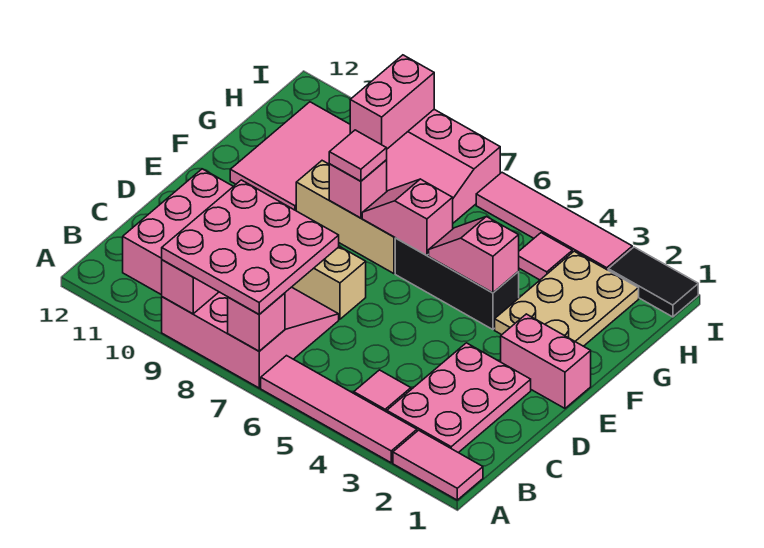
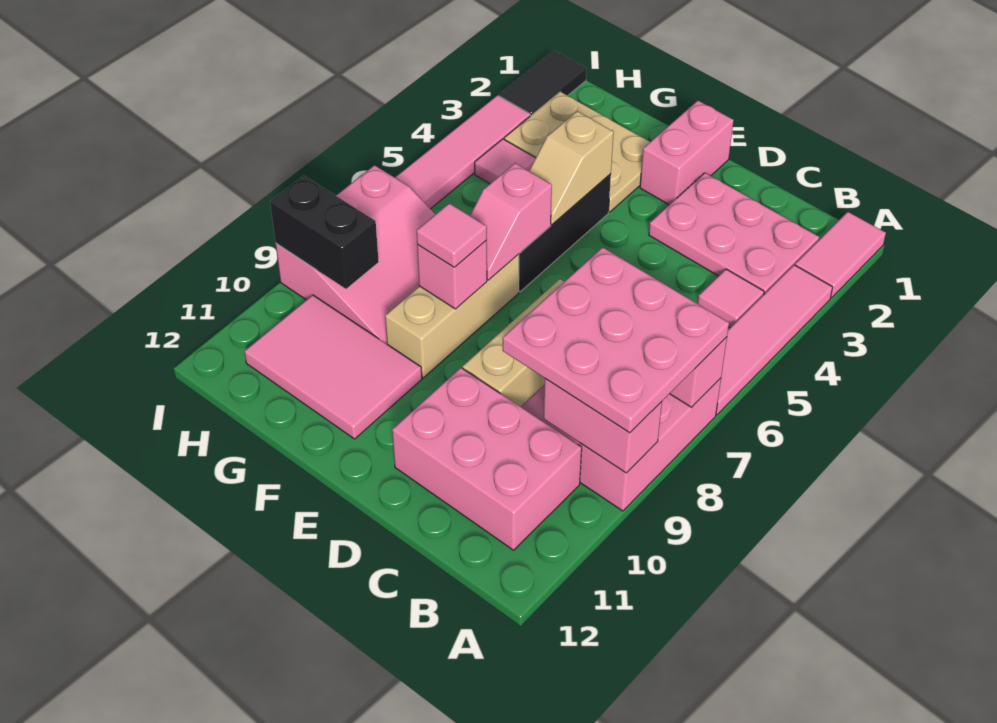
pink 1x2 slope [429,217,519,293] -> tan 1x2 slope [529,111,614,224]
pink 1x2 brick [350,55,434,149] -> black 1x2 brick [270,176,379,289]

